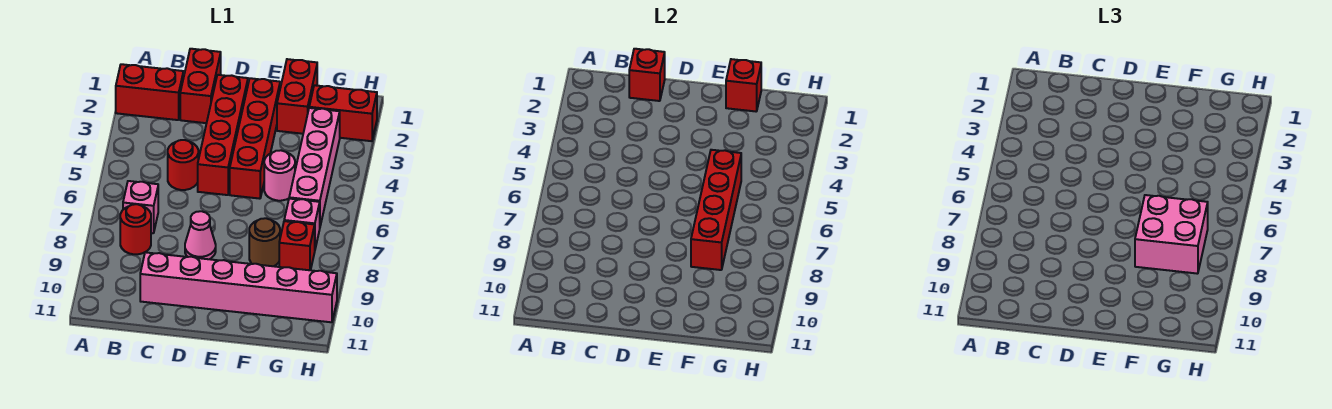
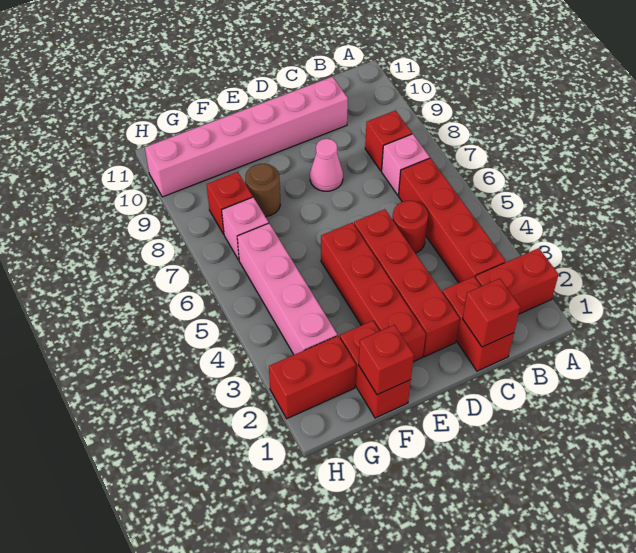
red 1x1 round brick [120,204,151,254] -> red 1x1 brick [365,111,412,171]
pink 1x1 round brick [264,150,295,201] -> none
red 1x4 brick [691,150,741,270] -> red 1x4 brick moved to [399,158,506,283]
pink 2x2 brick [1135,195,1208,274] -> none

